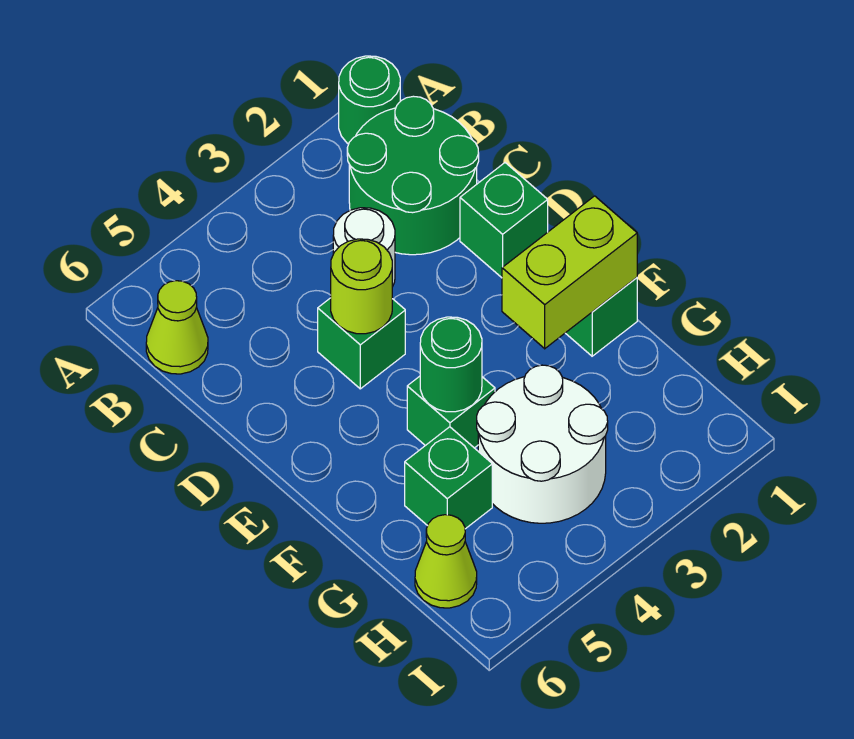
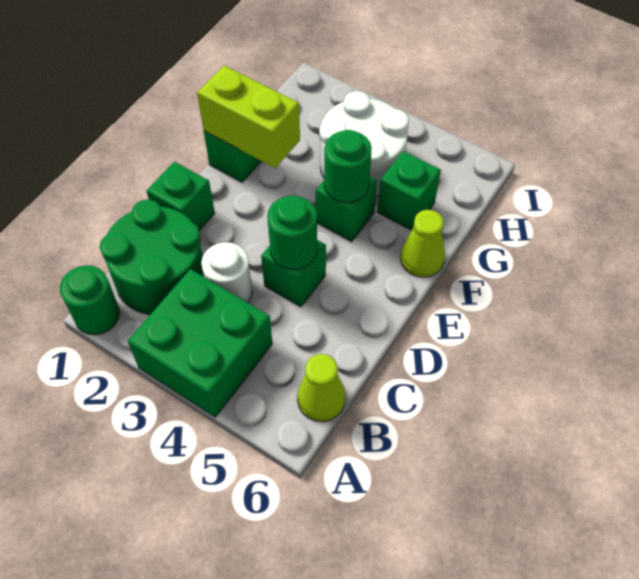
none -> green 2x2 brick [128,269,272,417]
lime 1x1 round brick [331,239,392,334] -> green 1x1 round brick [267,196,317,269]
lime 1x1 cone [415,515,477,608] -> lime 1x1 cone moved to [401,210,445,277]

